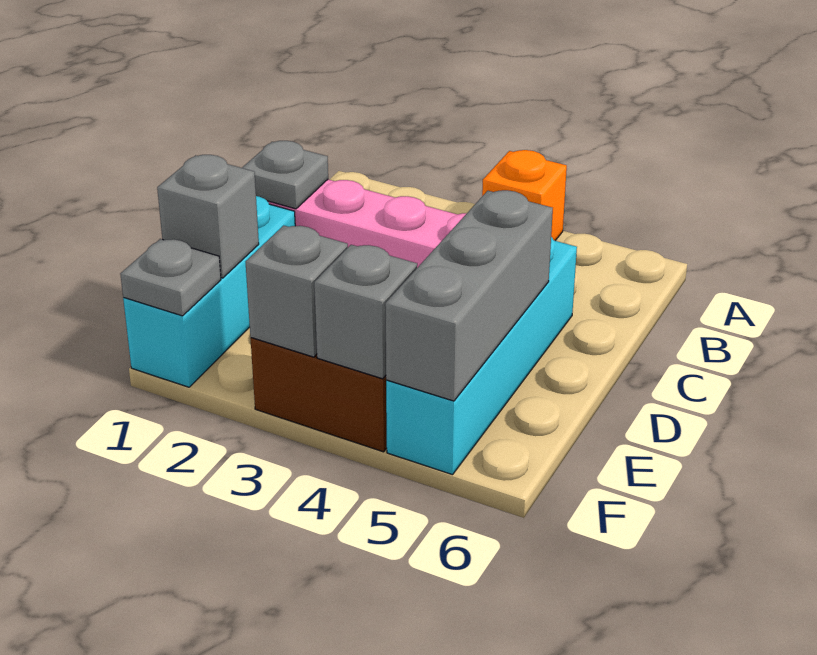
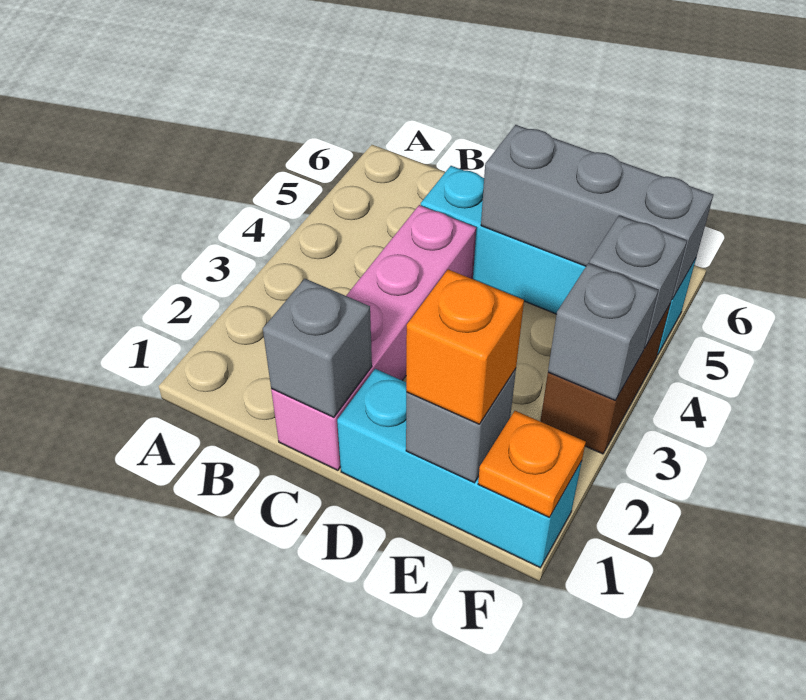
orange 1x1 brick [482,150,567,241] -> orange 1x1 brick moved to [406,269,524,424]
grey 1x1 plate [242,141,328,209] -> grey 1x1 brick [263,279,372,417]
grey 1x1 plate [120,239,221,316] -> orange 1x1 plate [478,411,586,518]

